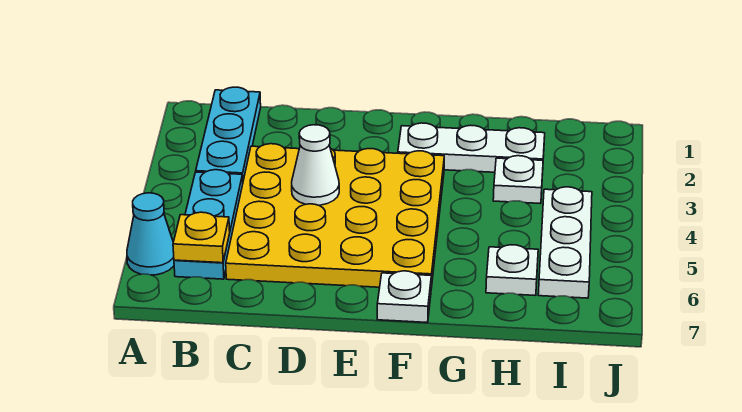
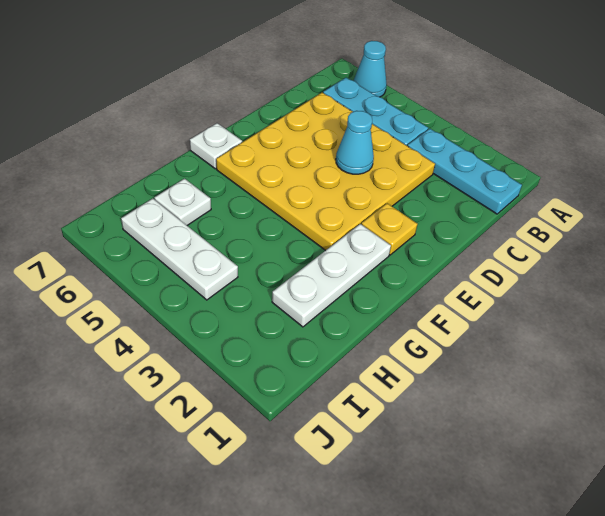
yellow 1x1 plate [173,212,230,263] -> yellow 1x1 plate moved to [361,203,418,255]
white 1x1 cone [292,125,339,205] -> cyan 1x1 cone [336,111,374,174]
white 1x1 plate [493,156,543,204] -> none

